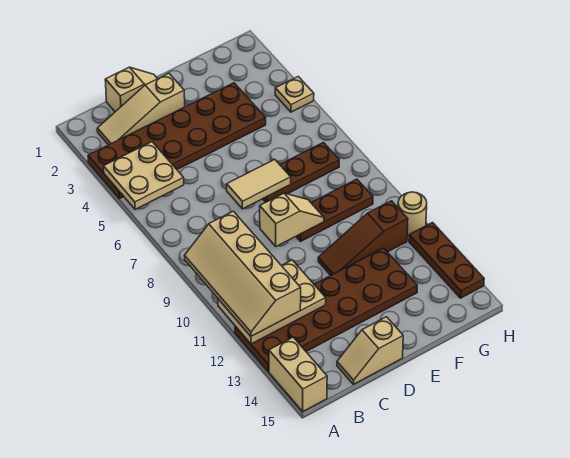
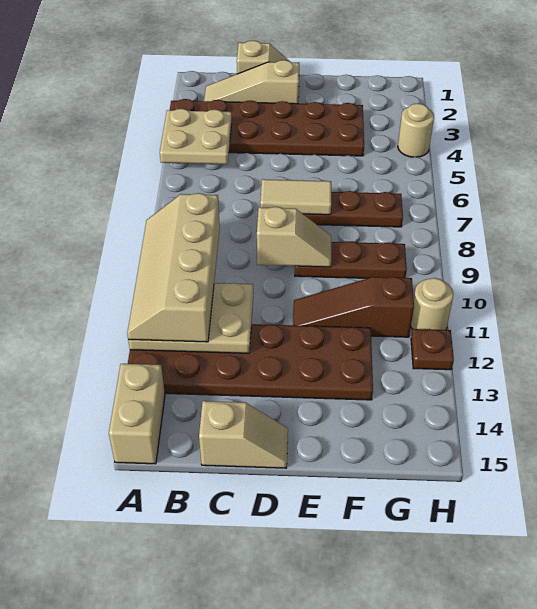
tan 1x2 slope [337,317,403,384] -> tan 1x2 slope turned to [199,401,288,468]
tan 1x1 plate [275,77,314,112] -> tan 1x1 round brick [398,104,434,157]
brown 1x3 plate [409,223,484,298] -> brown 1x1 plate [411,329,454,370]

